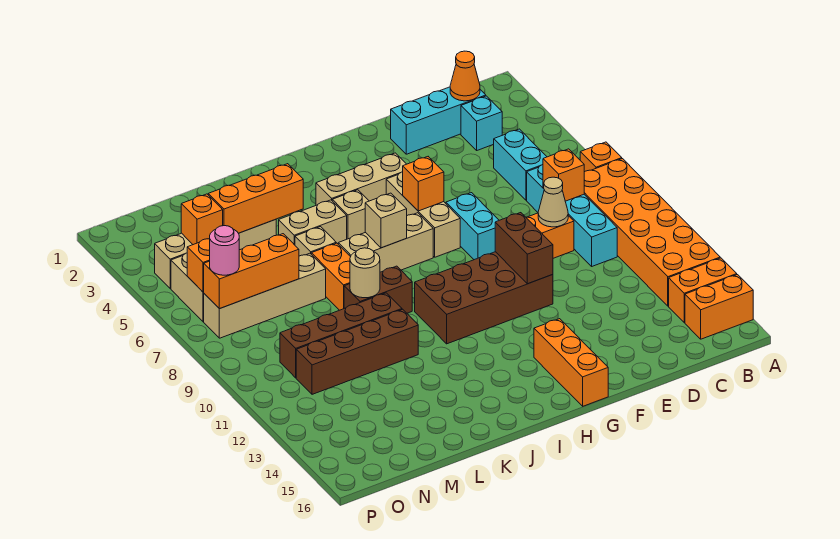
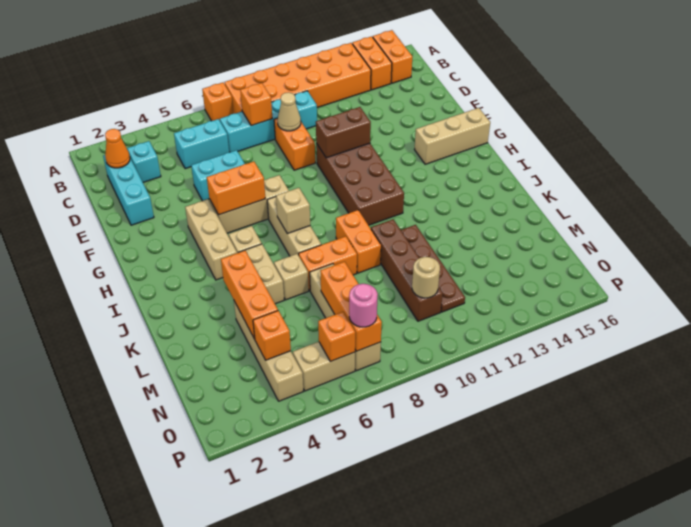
cyan 1x2 brick [446,193,499,260] -> cyan 1x2 brick moved to [191,150,245,201]
orange 1x1 brick [403,157,444,211] -> orange 1x2 brick [207,162,265,215]
orange 1x3 brick [534,319,608,406] -> tan 1x3 brick [415,108,490,164]
brown 1x2 brick [344,266,412,313] -> orange 1x2 brick [336,210,381,273]
tan 1x1 round brick [350,248,380,298] -> tan 1x1 round brick moved to [412,257,440,298]
brown 1x4 brick [296,309,418,394] -> brown 1x4 plate [401,225,465,312]

